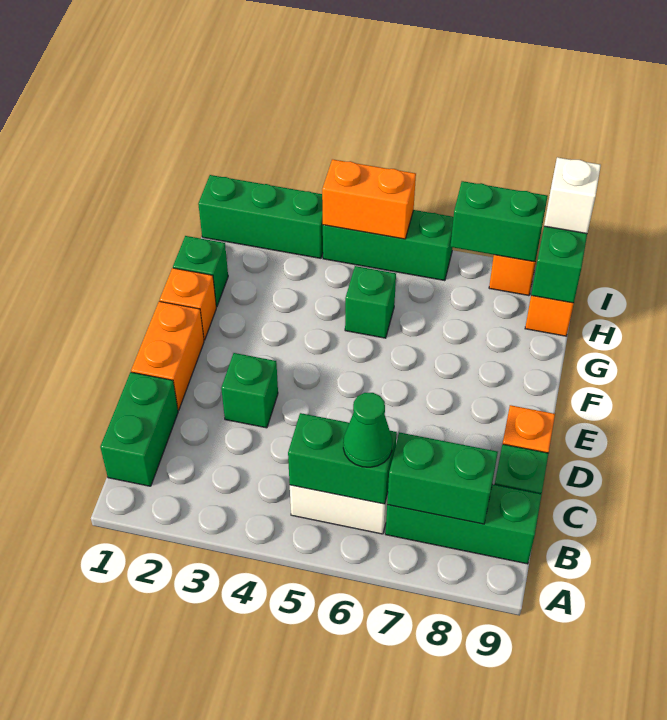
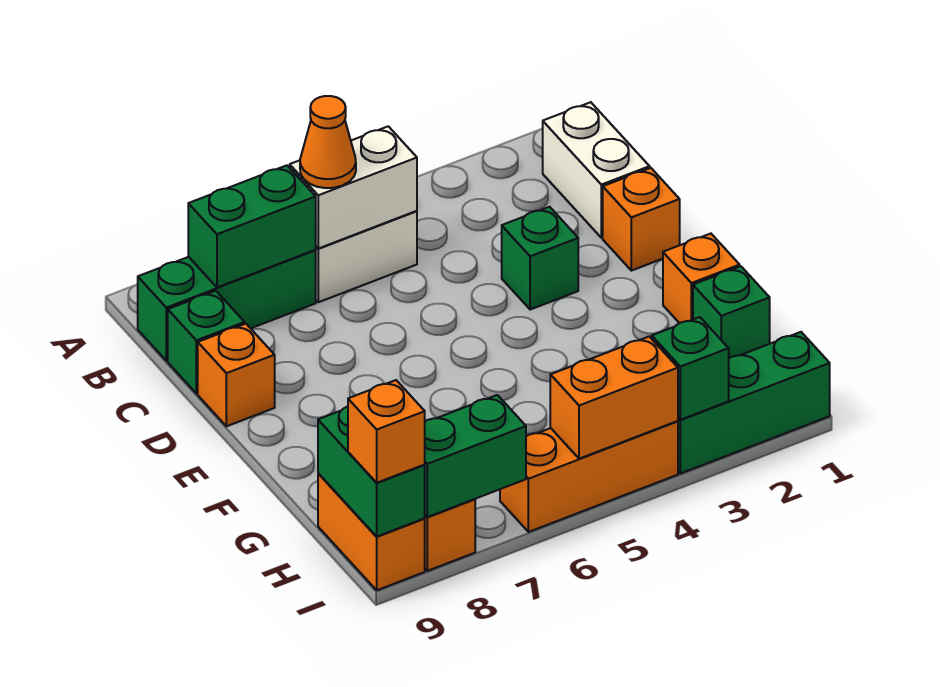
green 1x2 brick [100,372,178,486] -> white 1x2 brick [543,102,650,238]
green 1x2 brick [288,413,397,504] -> white 1x2 brick [290,126,417,248]
green 1x1 cone [343,393,392,467] -> orange 1x1 cone [300,96,356,188]
orange 1x2 brick [131,301,204,410] -> orange 1x1 brick [603,168,680,271]
green 1x1 brick [345,266,396,338] -> green 1x1 brick moved to [652,317,729,420]
green 1x3 brick [323,210,453,281] -> orange 1x3 brick [500,421,678,532]
white 1x1 brick [544,157,601,234] -> orange 1x1 brick [348,380,425,483]

